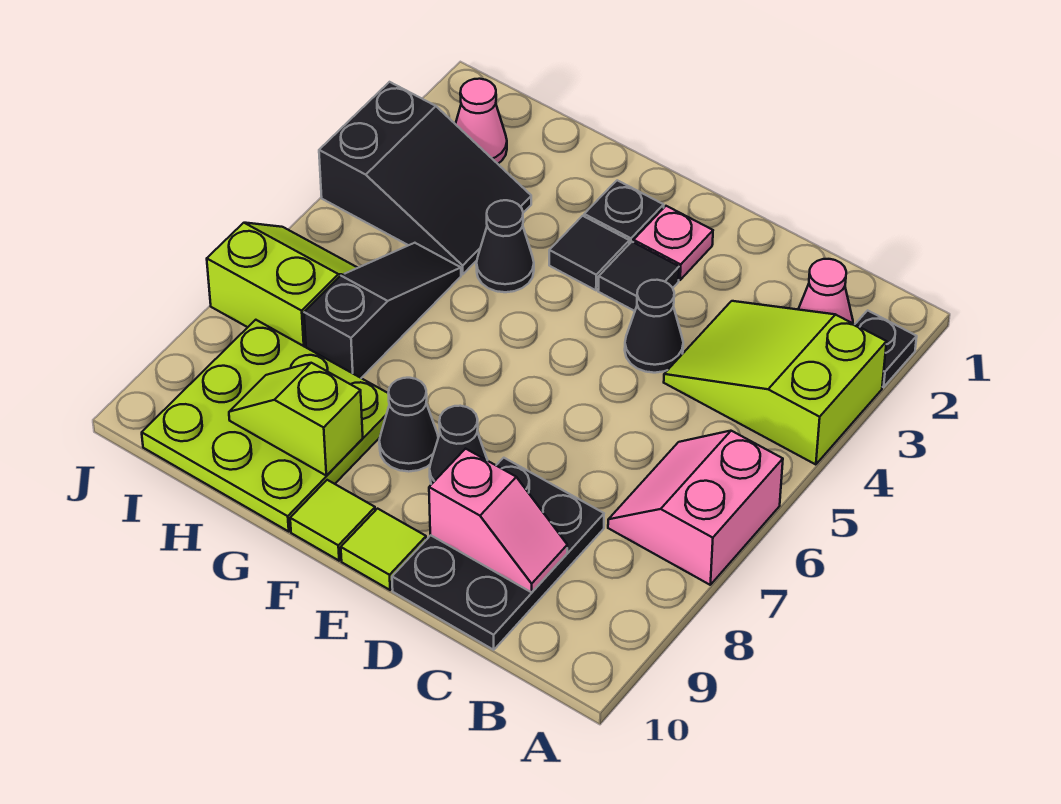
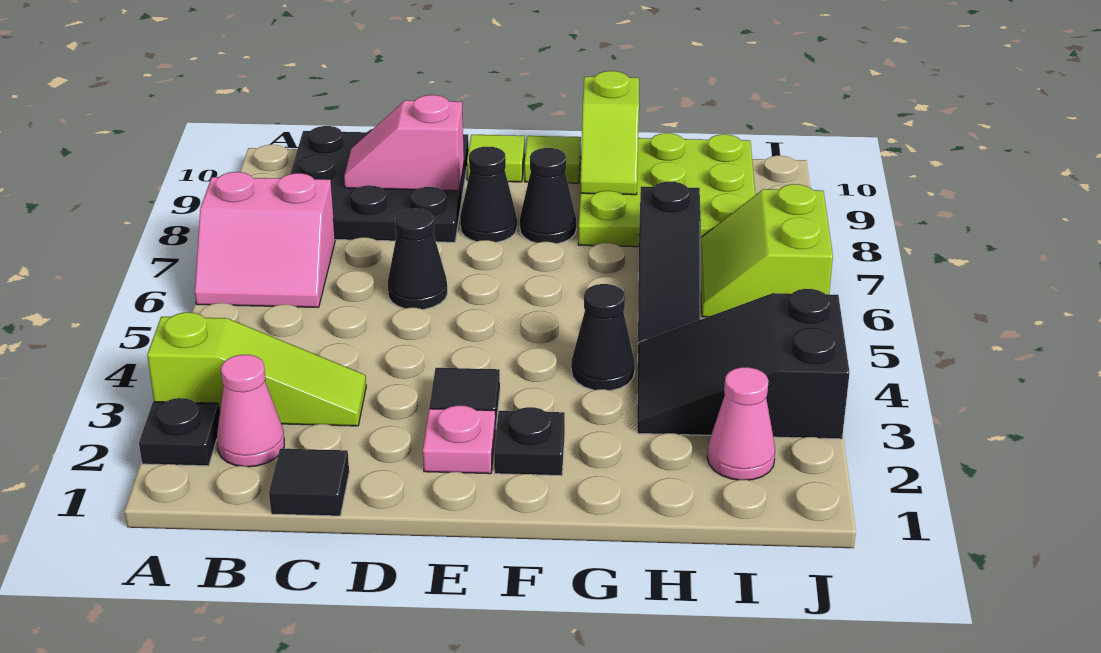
lime 2x3 slope [664,301,887,465] -> lime 1x3 slope [147,312,366,426]
pink 2x2 slope [608,431,783,585] -> pink 2x2 slope turned to [195,172,335,307]
black 2x3 plate [392,458,604,650] -> black 3x3 plate [290,126,469,242]
black 1x1 cone [625,280,683,373] -> black 1x1 cone moved to [388,209,447,309]
black 1x1 tile [549,216,629,290] -> black 1x1 tile moved to [269,449,349,516]
lime 1x2 slope [229,363,363,475] -> lime 1x2 slope turned to [580,71,639,195]
lime 2x2 slope [207,223,358,347] -> lime 2x2 slope turned to [701,184,833,317]

